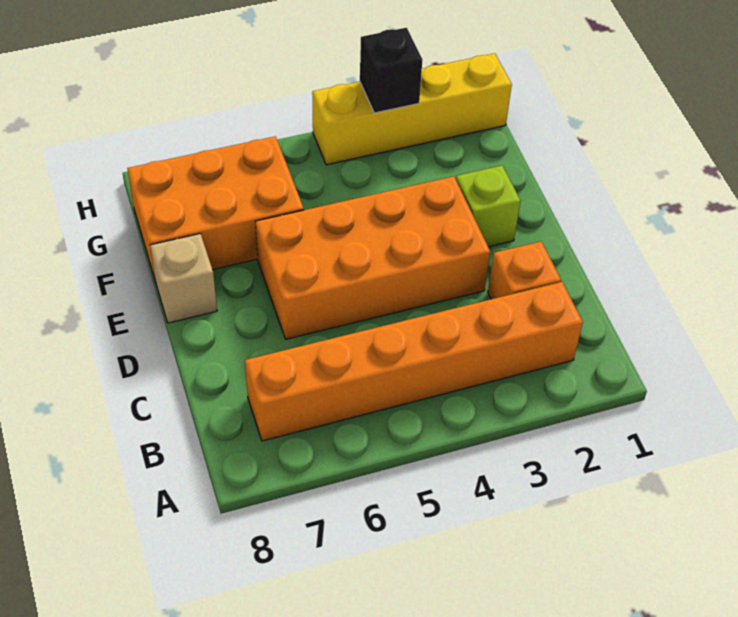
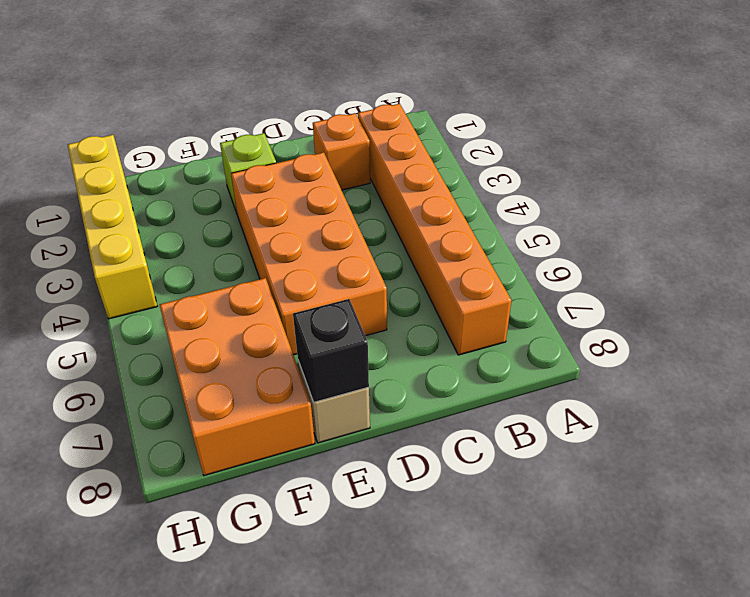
black 1x1 brick [360,28,423,113] -> black 1x1 brick moved to [293,299,369,402]

